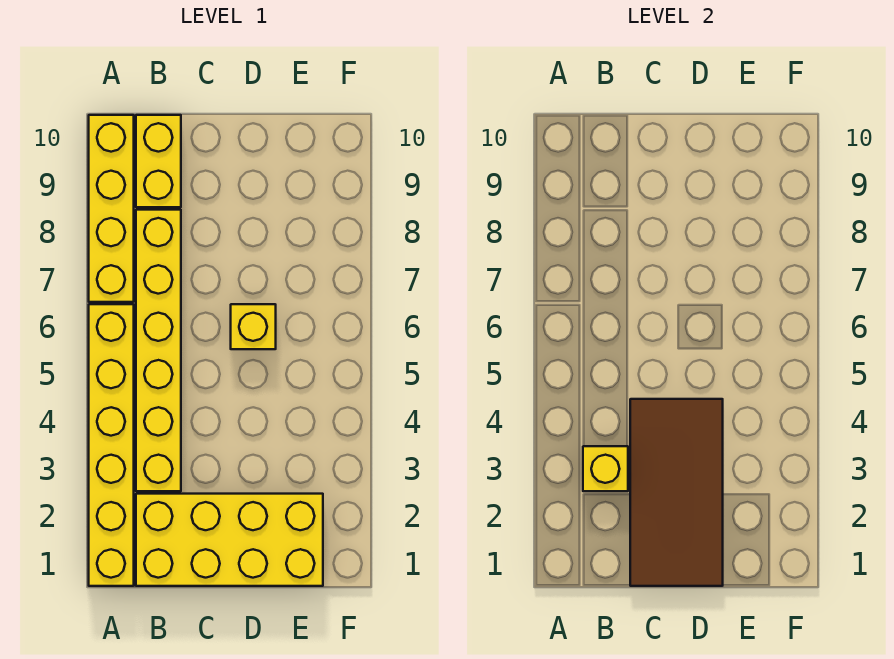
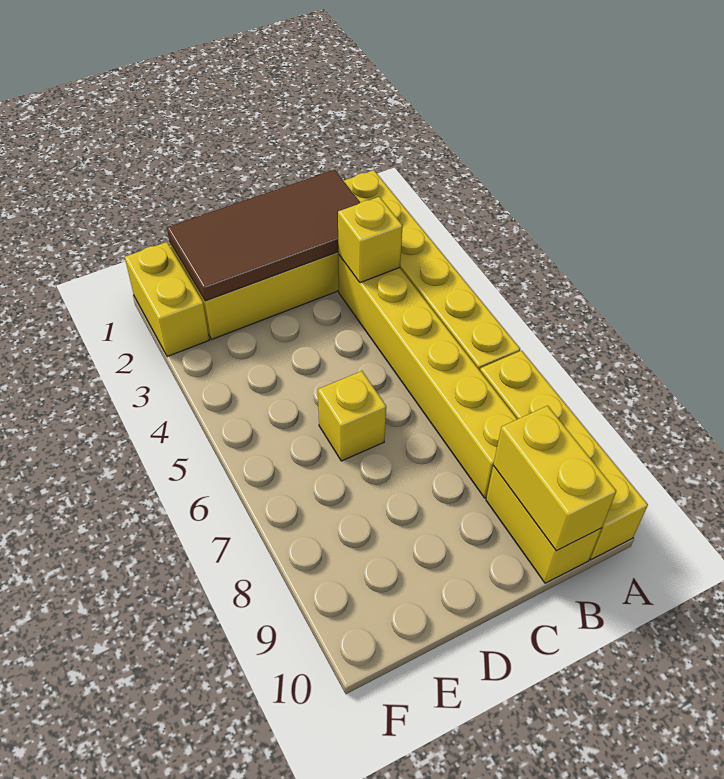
none -> yellow 1x2 brick [493,406,616,551]
brown 2x4 tile [630,399,723,586] -> brown 2x4 tile turned to [167,170,360,301]
none -> yellow 1x2 brick [125,242,209,357]

